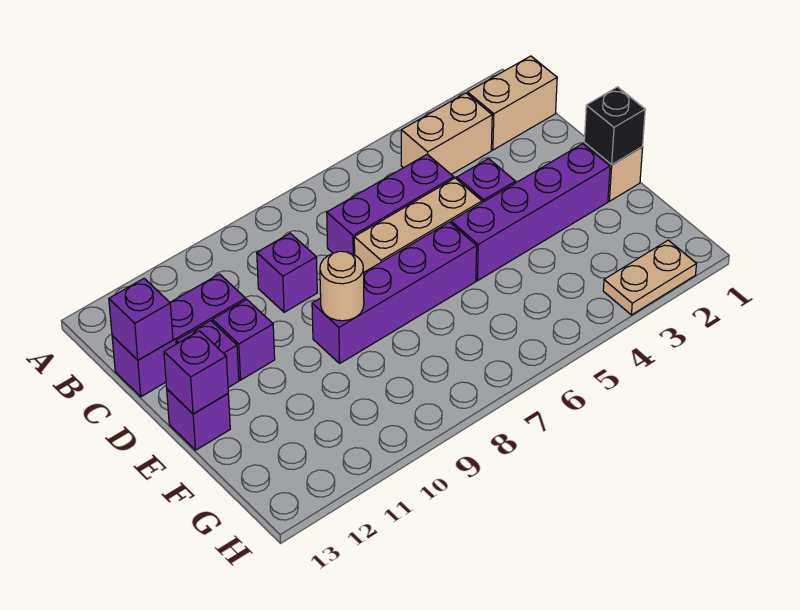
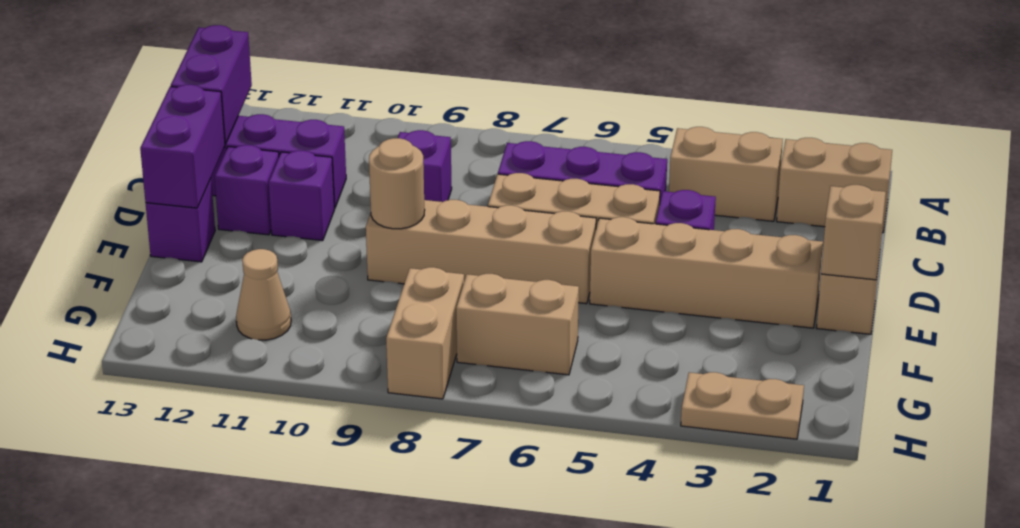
purple 1x1 brick [109,278,173,360] -> purple 1x2 brick [171,25,252,144]
black 1x1 brick [584,87,645,165] -> tan 1x1 brick [821,185,886,280]
purple 1x4 brick [451,144,610,281] -> tan 1x4 brick [590,217,823,328]
purple 1x4 brick [312,222,477,363] -> tan 1x4 brick [366,200,596,304]
purple 1x1 brick [164,331,228,414] -> purple 1x2 brick [140,85,225,208]
none -> tan 1x2 brick [456,274,579,375]
none -> tan 1x2 brick [386,267,464,399]
none -> tan 1x1 cone [236,249,291,340]

